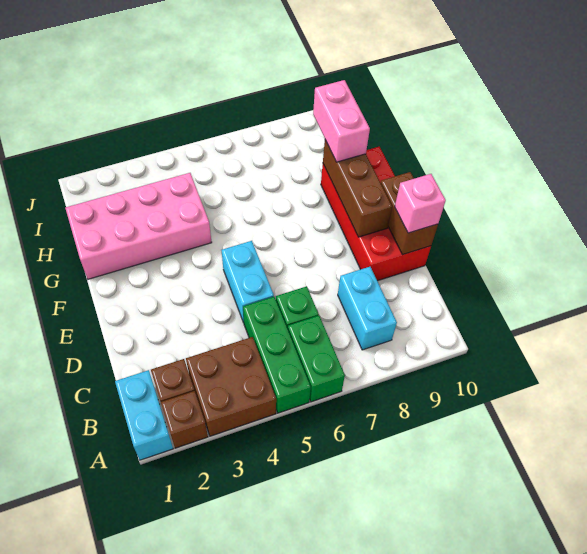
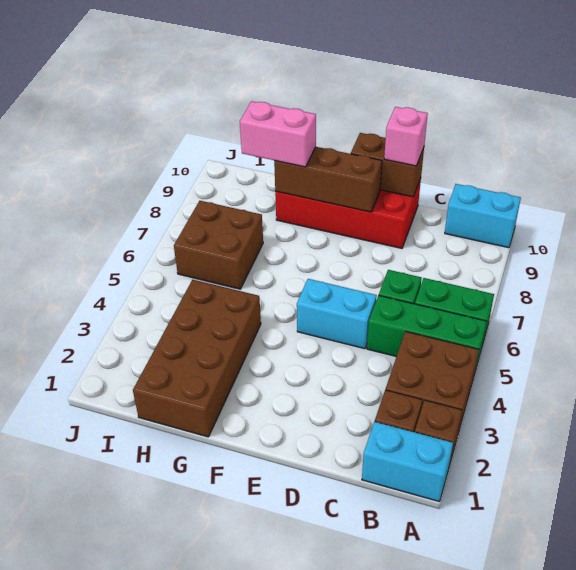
cyan 1x2 brick [338,267,397,350] -> cyan 1x2 brick moved to [445,184,521,248]
pink 2x4 brick [65,173,212,279] -> brown 2x4 brick [133,280,261,437]
none -> brown 2x2 brick [174,201,263,289]

